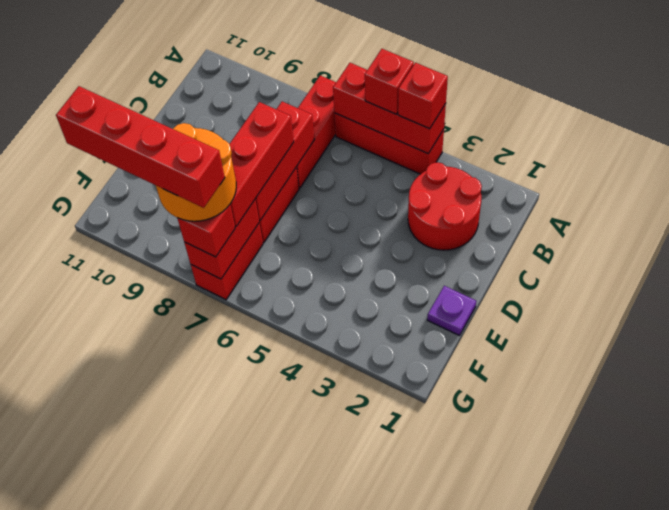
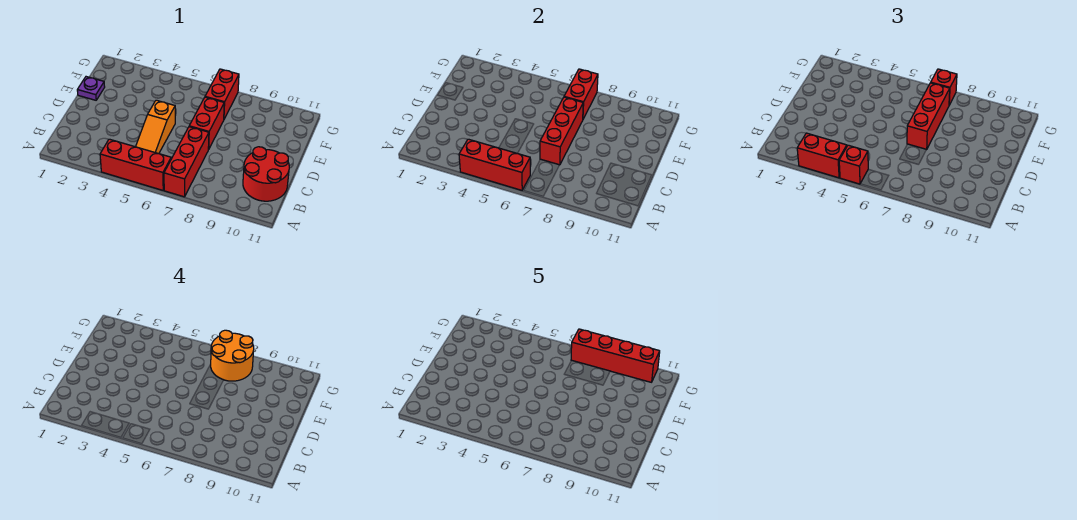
red 1x1 brick [398,63,448,129] -> red 1x2 brick [797,133,847,178]
red 2x2 round brick [408,162,482,250] -> red 2x2 round brick moved to [243,147,289,201]
none -> orange 1x3 slope [136,100,175,154]

